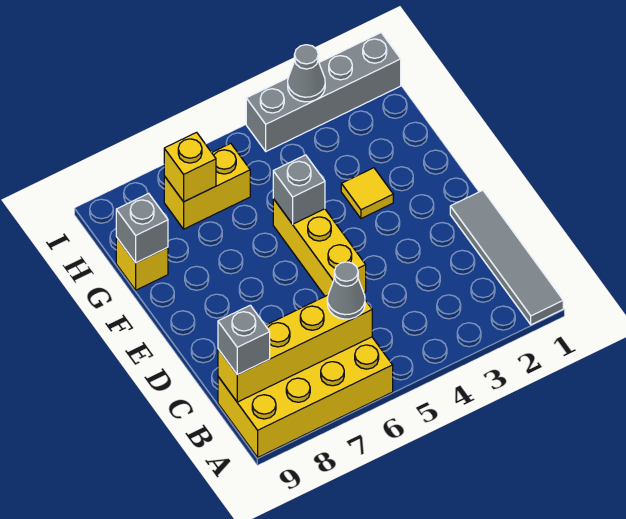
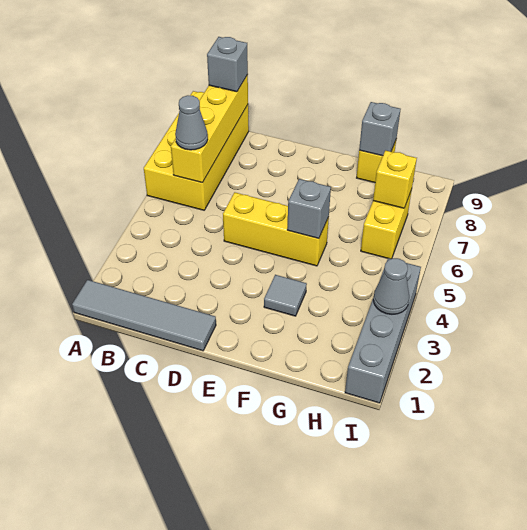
yellow 1x1 tile [341,168,393,218] -> grey 1x1 tile [264,275,307,316]

